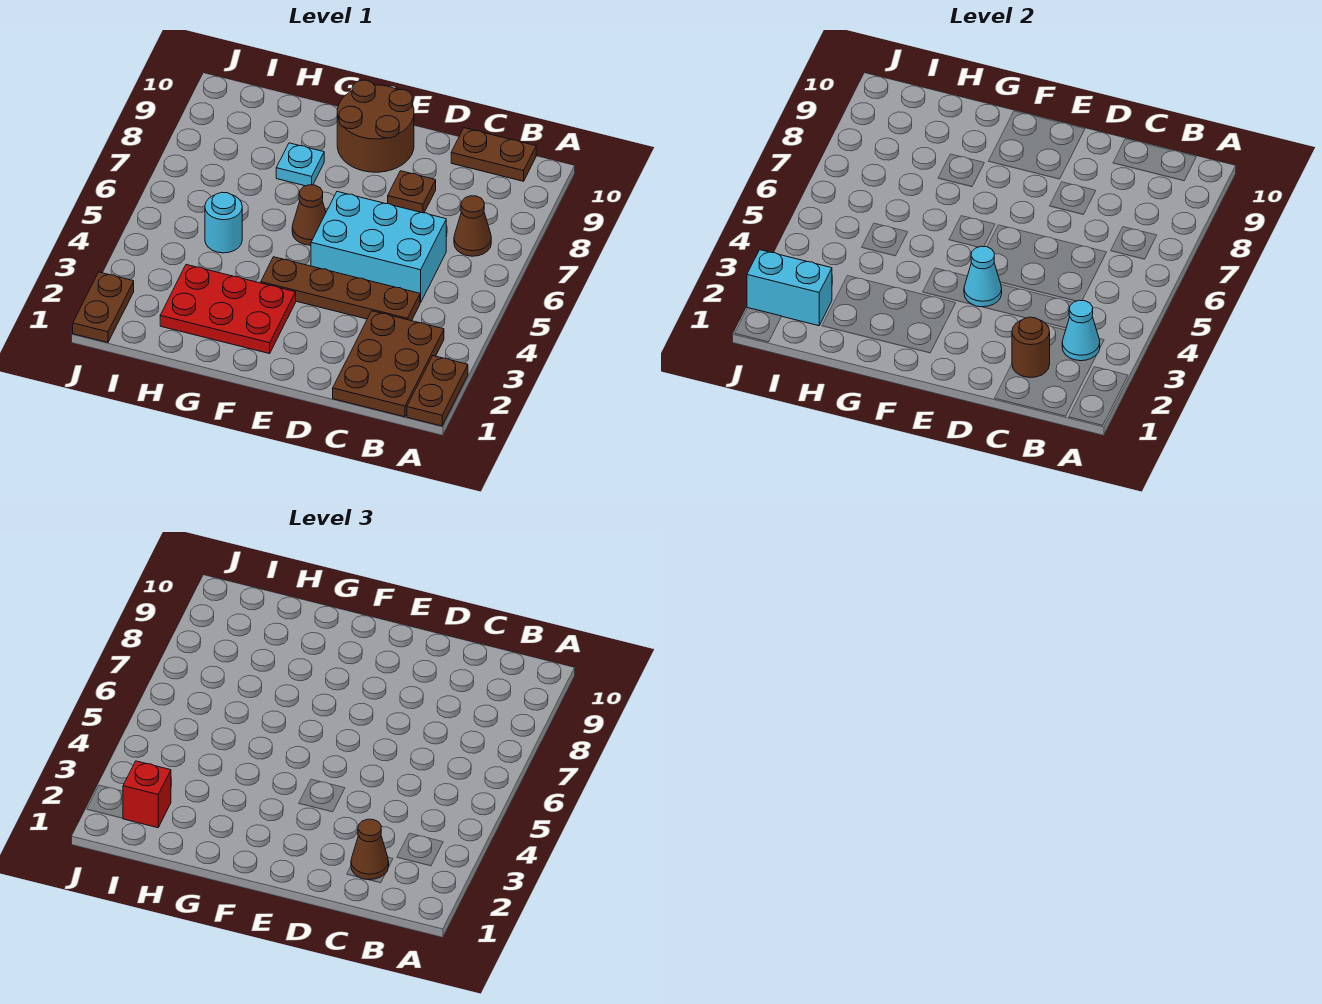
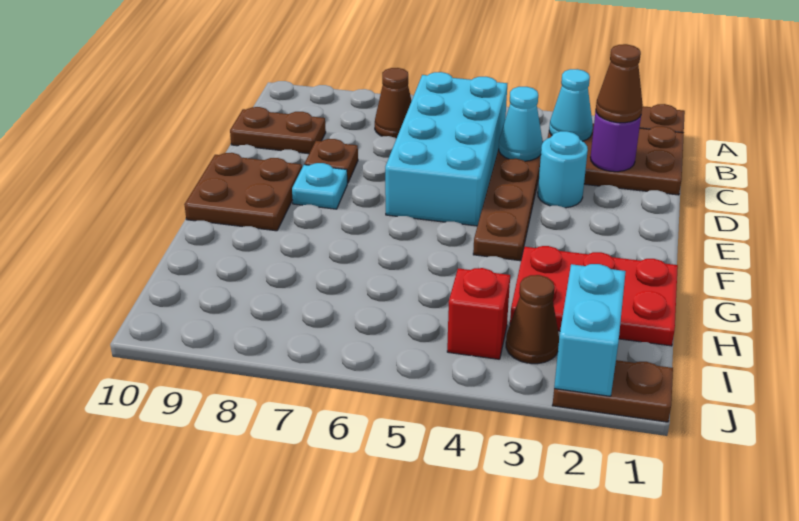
brown 1x2 plate [451,128,536,181] -> brown 1x2 plate turned to [230,107,326,154]
brown 1x1 round brick [1012,317,1050,378] -> purple 1x1 round brick [590,111,641,172]
cyan 2x3 brick [311,192,446,303] -> cyan 2x4 brick [385,72,507,226]
cyan 1x1 cone [964,246,1002,307] -> cyan 1x1 cone moved to [499,87,543,161]
brown 2x2 round brick [337,80,414,172] -> brown 2x2 plate [184,153,302,231]
red 2x3 plate [160,265,296,354] -> red 2x3 plate turned to [510,246,678,346]
brown 1x1 cone [292,185,326,245] -> brown 1x1 cone moved to [506,275,559,364]
cyan 1x1 plate [276,143,324,186] -> cyan 1x1 plate moved to [292,163,347,209]
cyan 1x1 round brick [205,192,242,253] -> cyan 1x1 round brick moved to [538,131,588,208]
red 1x1 brick [123,761,171,828] -> red 1x1 brick moved to [447,268,510,359]

